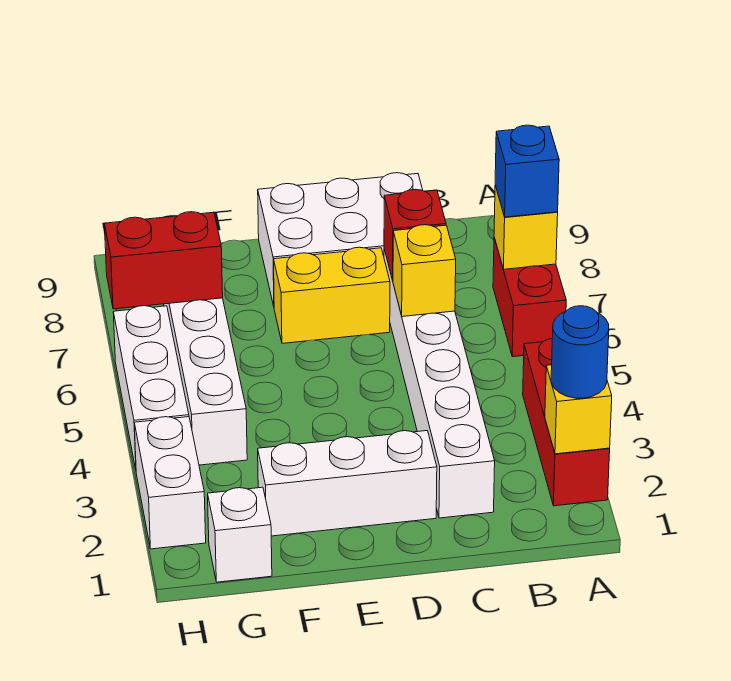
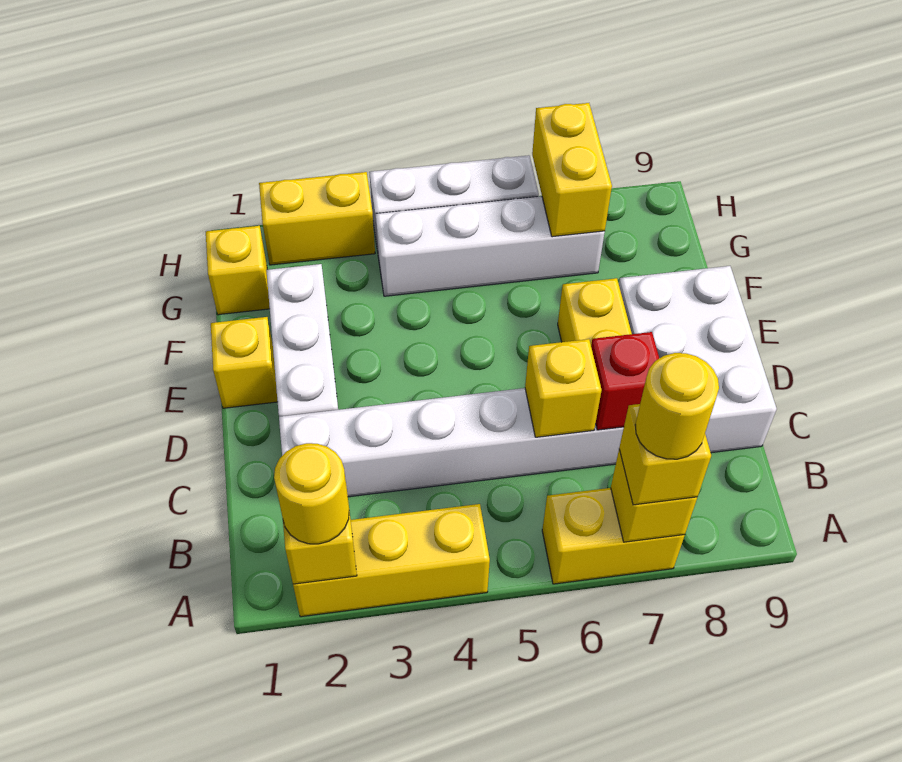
red 1x3 brick [523,339,610,506] -> yellow 1x3 brick [293,504,490,617]
blue 1x1 round brick [551,306,609,398] -> yellow 1x1 round brick [274,443,349,544]
red 1x2 brick [493,238,566,357] -> yellow 1x2 brick [542,488,685,584]
blue 1x1 brick [495,125,559,217] -> yellow 1x1 brick [619,404,711,505]
none -> yellow 1x1 round brick [635,353,719,459]
none -> yellow 1x1 brick [211,317,278,408]
white 1x1 brick [208,487,272,582] -> yellow 1x1 brick [206,226,270,315]
red 1x2 brick [105,212,223,309] -> yellow 1x2 brick [532,103,612,237]
white 1x2 brick [134,417,206,549] -> yellow 1x2 brick [259,172,375,265]

